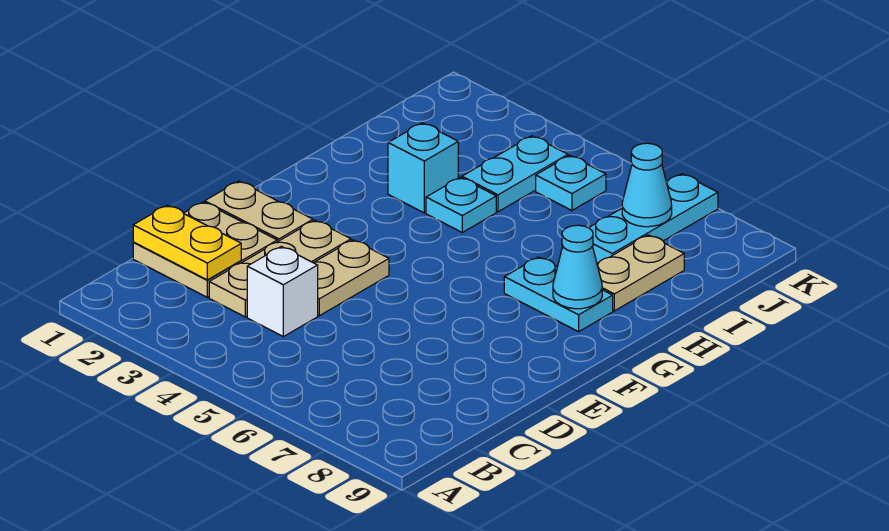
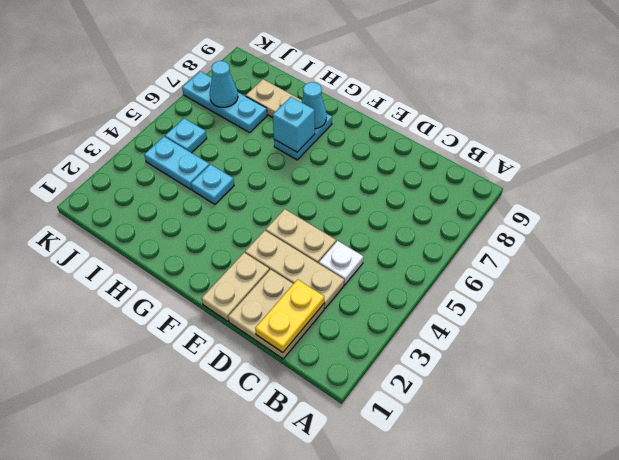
white 1x1 brick [247,246,318,337] -> white 1x1 plate [319,241,363,285]
cyan 1x1 brick [388,123,458,213] -> cyan 1x1 brick moved to [273,97,315,152]

